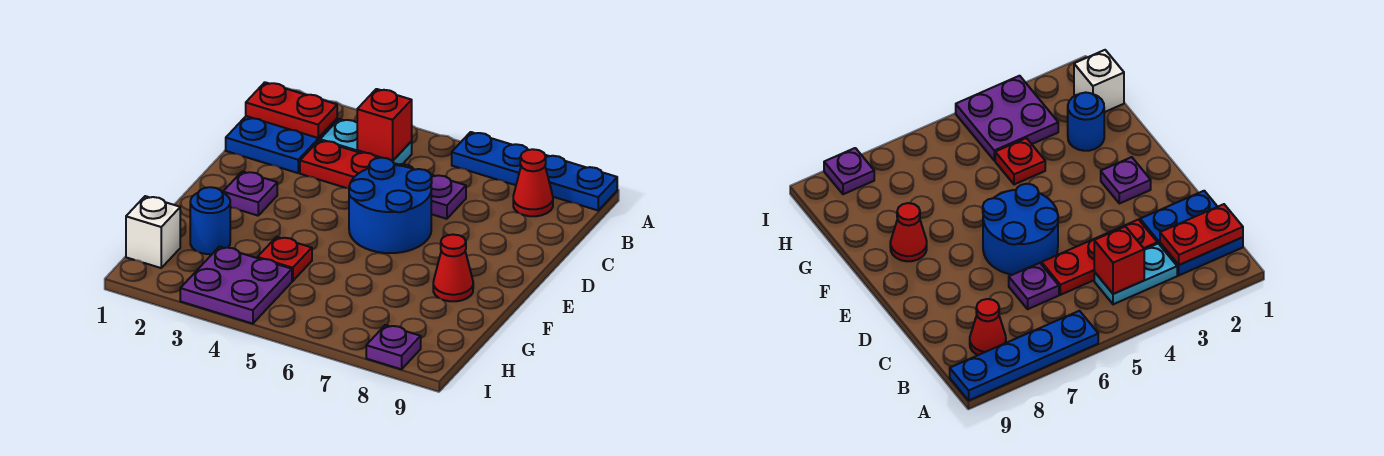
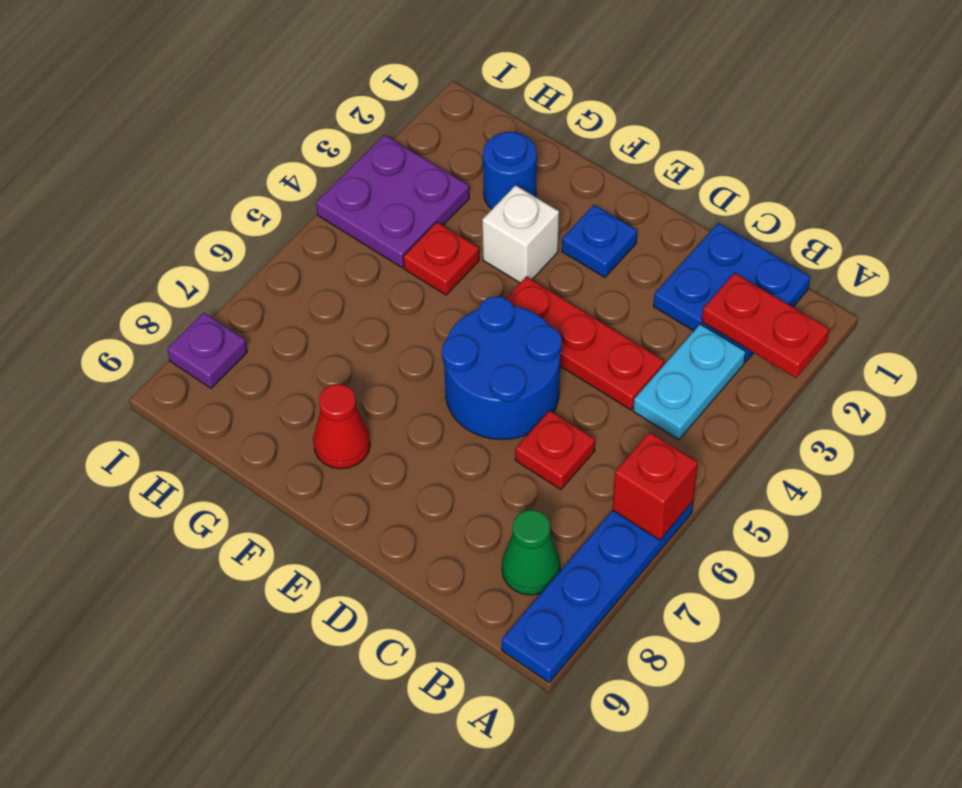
red 1x2 plate [246,82,337,138] -> red 1x2 plate turned to [702,273,829,378]
red 1x1 brick [357,89,412,161] -> red 1x1 brick moved to [613,432,698,540]
red 1x1 cone [513,149,553,216] -> green 1x1 cone [502,510,560,595]
red 1x3 plate [300,140,413,188] -> red 1x3 plate turned to [506,277,664,410]
purple 1x1 plate [431,175,466,219] -> red 1x1 plate [515,410,595,490]
purple 1x1 plate [223,171,277,216] -> blue 1x1 plate [562,205,637,277]
white 1x1 brick [126,196,180,268] -> white 1x1 brick moved to [482,185,559,283]

